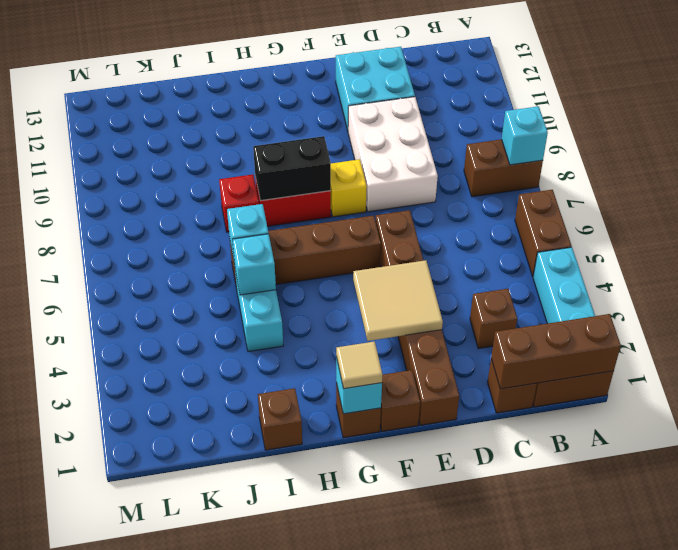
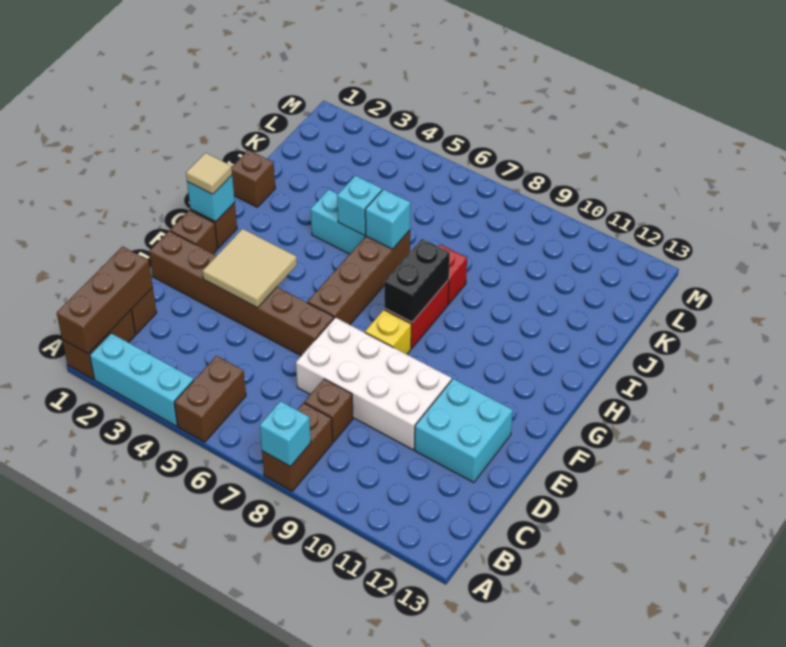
brown 1x2 brick [515,190,572,276] -> brown 1x2 brick turned to [174,356,246,442]
brown 1x1 brick [470,289,517,349] -> brown 1x1 brick moved to [304,379,353,442]
white 2x3 brick [348,97,438,212] -> white 2x4 brick [296,317,452,450]

